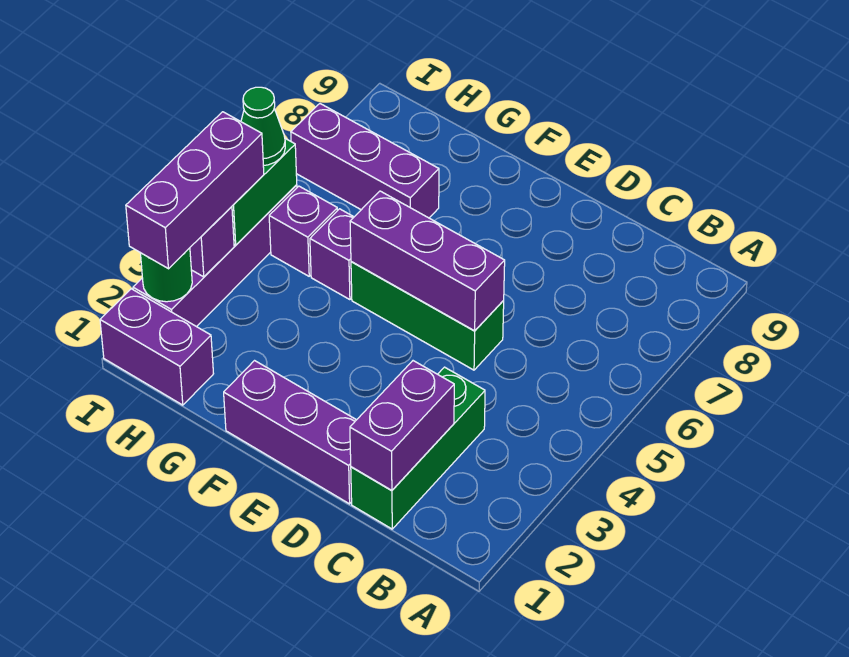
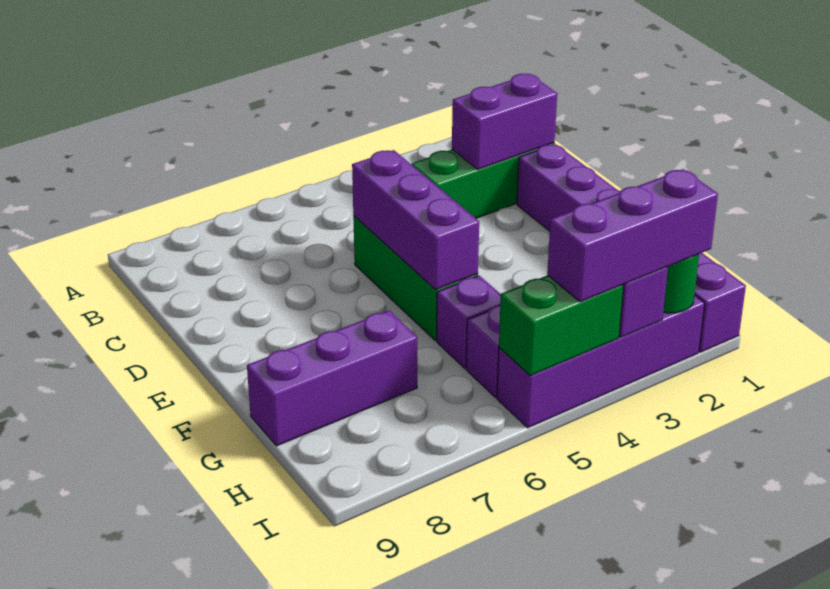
purple 1x3 brick [291,104,439,218] -> purple 1x3 brick turned to [247,310,417,446]
green 1x1 cone [241,87,285,165] -> none

